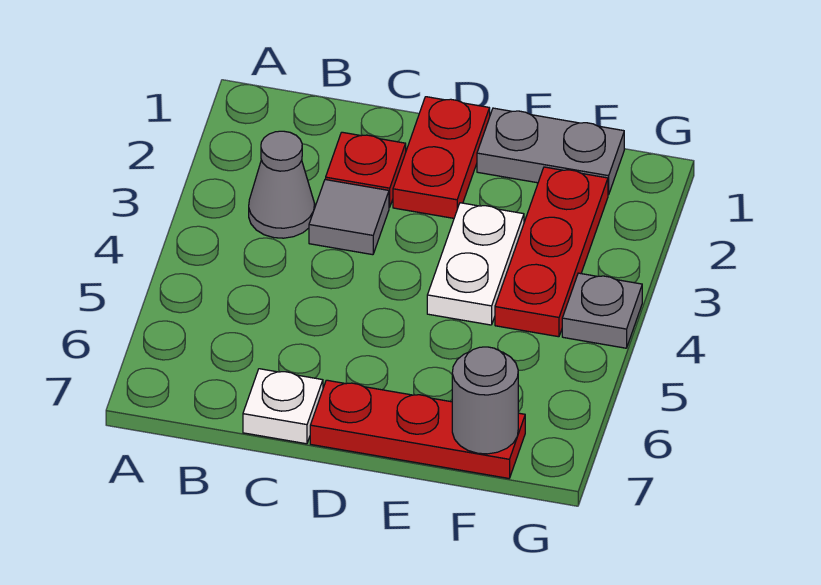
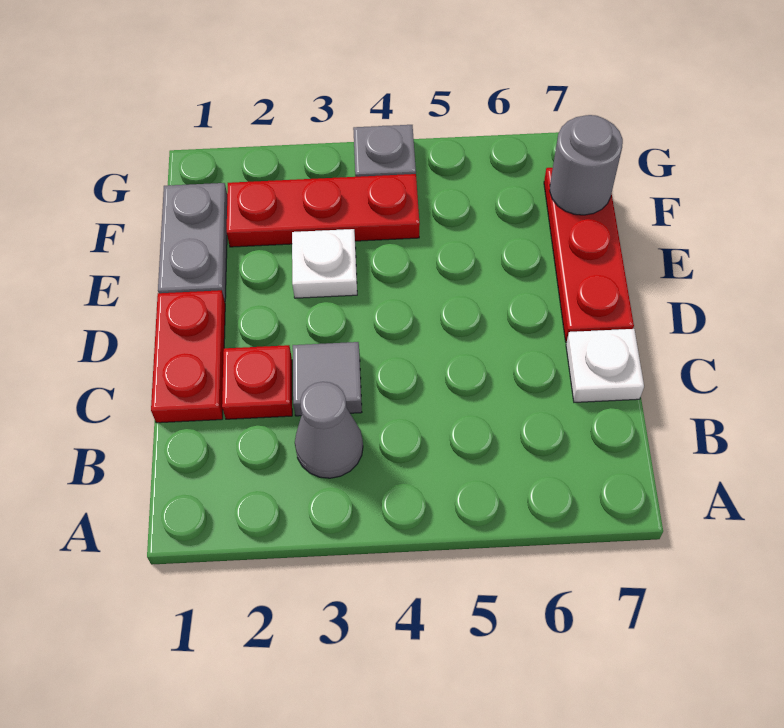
red 1x2 plate [393,97,490,218] -> red 1x2 plate turned to [151,290,225,423]
white 1x2 plate [427,203,524,325] -> white 1x1 plate [292,229,357,298]

